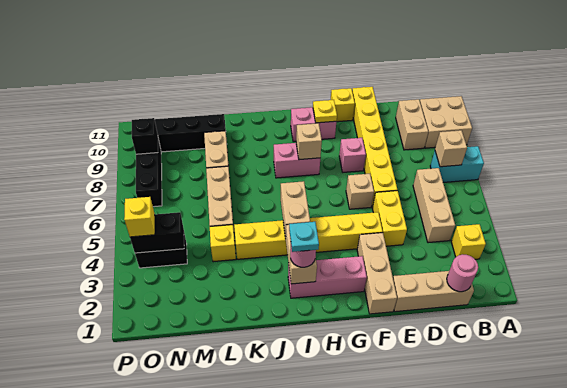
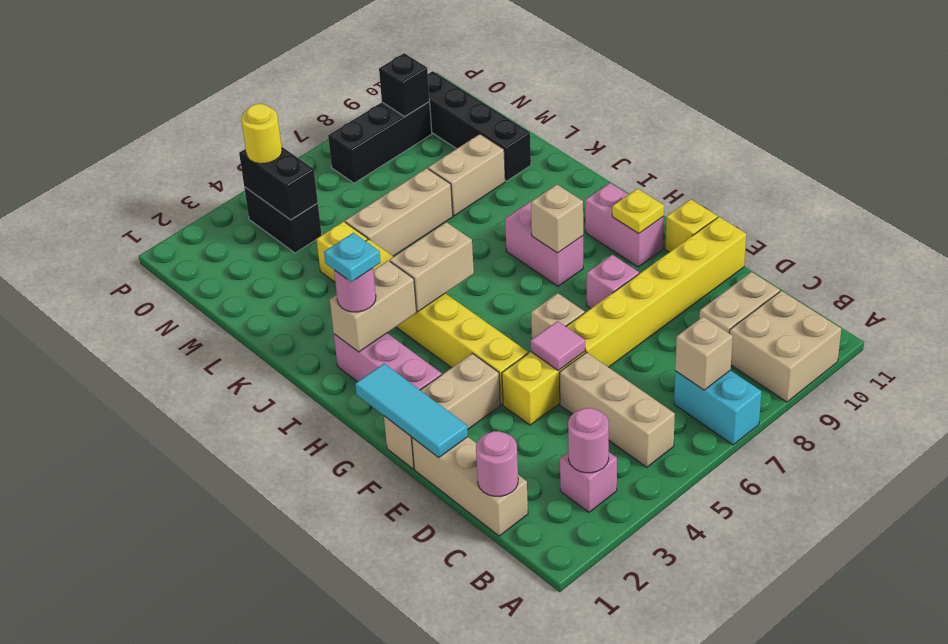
yellow 1x1 brick [451,224,486,259] -> pink 1x1 brick [560,452,617,512]
none -> pink 1x1 round brick [568,408,609,473]
tan 1x3 brick [413,168,455,243] -> tan 1x3 brick turned to [559,352,675,467]
none -> cyan 1x3 tile [355,363,468,458]
none -> pink 1x1 tile [531,321,585,371]
yellow 1x1 brick [124,197,155,237] -> yellow 1x1 round brick [241,104,282,164]

